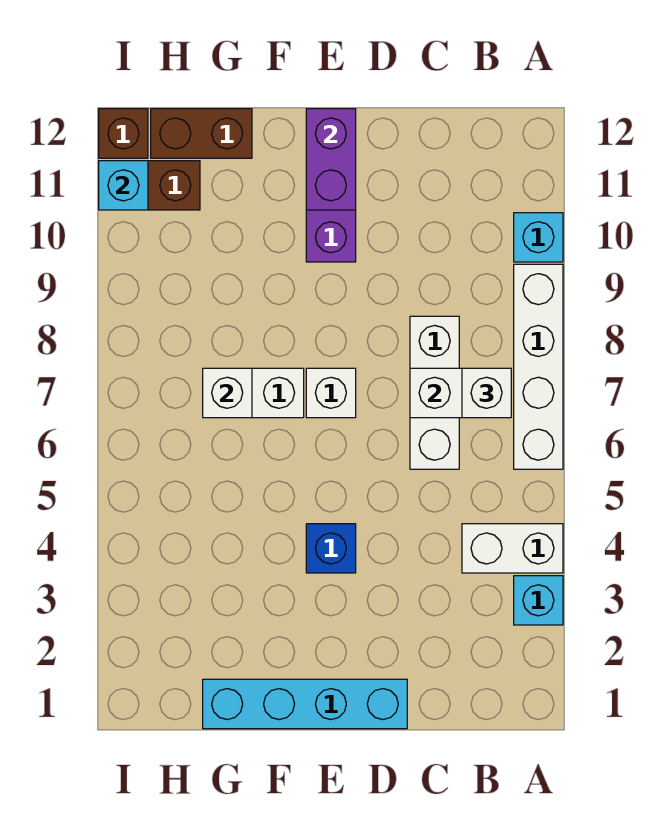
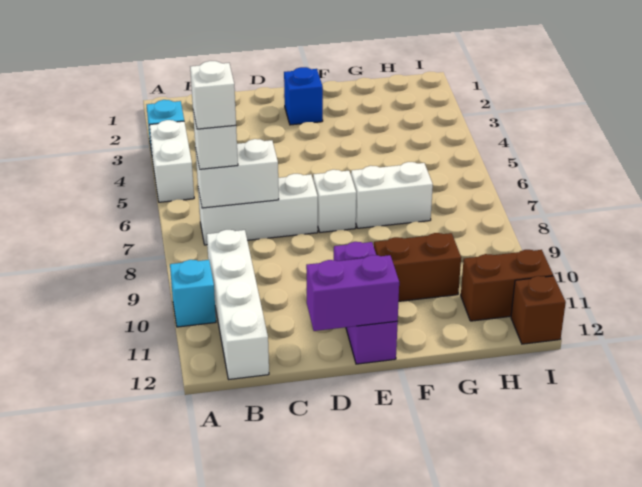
white 1x2 brick [462,524,563,573] -> white 1x2 brick turned to [149,120,194,202]
white 1x4 brick [514,264,563,469] -> white 1x4 brick moved to [207,230,269,379]
white 1x3 brick [410,316,459,469] -> white 1x3 brick turned to [198,174,318,245]
cyan 1x4 brick [203,679,407,729] -> none
blue 1x1 brick [306,524,356,573] -> blue 1x1 brick moved to [284,67,323,125]
purple 1x2 brick [306,109,356,210] -> purple 1x2 brick turned to [306,255,399,331]
white 1x1 brick [203,368,252,418] -> white 1x1 brick moved to [190,61,236,129]
brown 1x2 brick [151,109,252,158] -> brown 1x2 brick moved to [374,233,461,301]
cyan 1x1 brick [99,161,148,210] -> none

